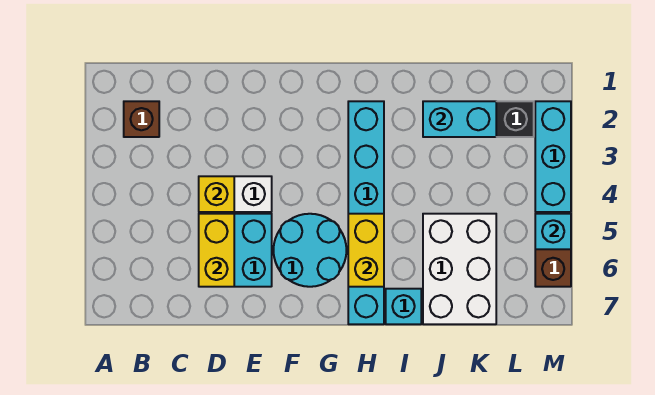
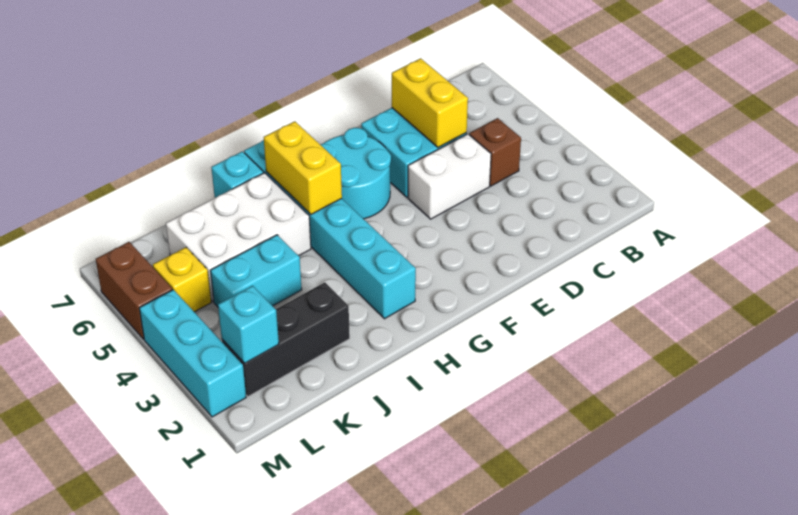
brown 1x1 brick [124,101,159,137] -> brown 1x1 brick moved to [469,118,521,186]
yellow 1x1 brick [199,176,234,212] -> yellow 1x1 brick moved to [153,247,211,312]
cyan 1x2 brick [423,101,496,137] -> cyan 1x2 brick moved to [210,235,302,307]
white 2x3 brick [423,214,496,324] -> white 2x3 brick turned to [166,173,311,302]
cyan 1x1 brick [535,214,571,249] -> cyan 1x1 brick moved to [218,286,279,363]

